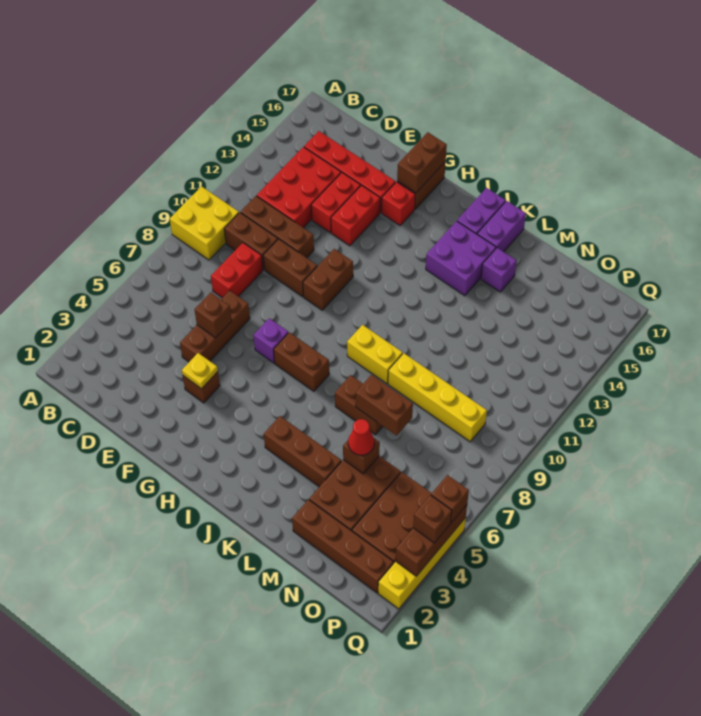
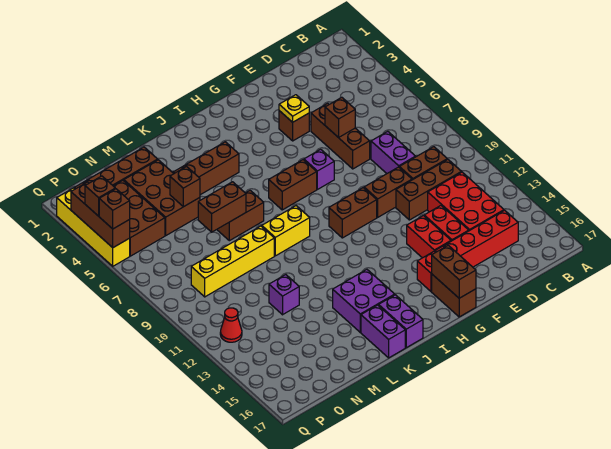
yellow 2x2 brick [170,186,239,260] -> none
red 1x2 brick [211,243,263,298] -> purple 1x2 brick [371,131,416,173]
brown 1x2 brick [303,249,353,310] -> brown 1x2 brick turned to [329,188,377,238]
purple 1x1 brick [481,248,517,292] -> purple 1x1 brick moved to [269,275,299,315]
red 1x1 cone [348,419,374,455] -> red 1x1 cone moved to [220,308,242,342]

